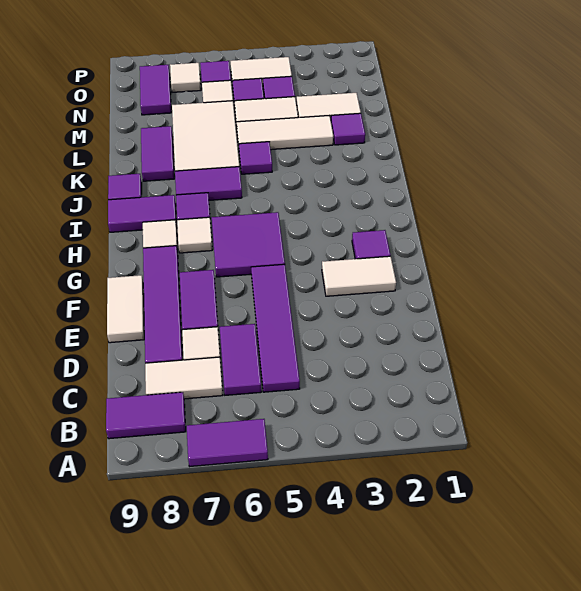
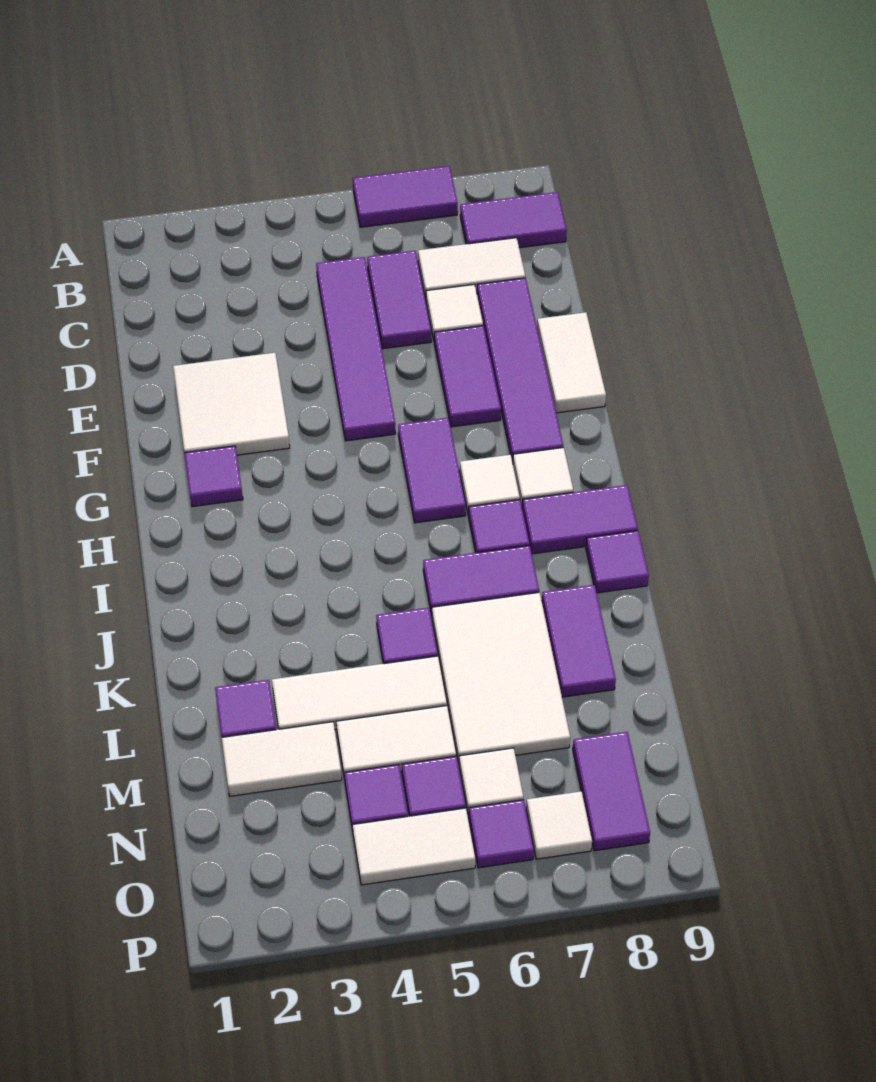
white 1x2 tile [322,256,396,296] -> white 2x2 tile [173,353,290,455]
purple 2x2 tile [212,212,285,277] -> purple 1x2 tile [398,418,466,523]

